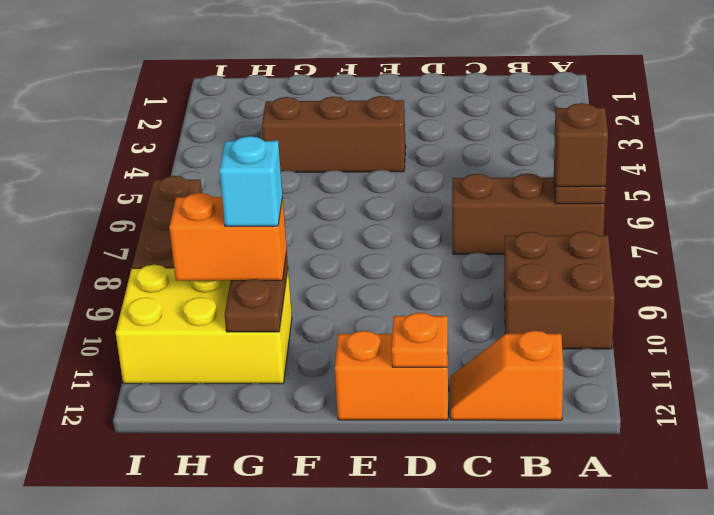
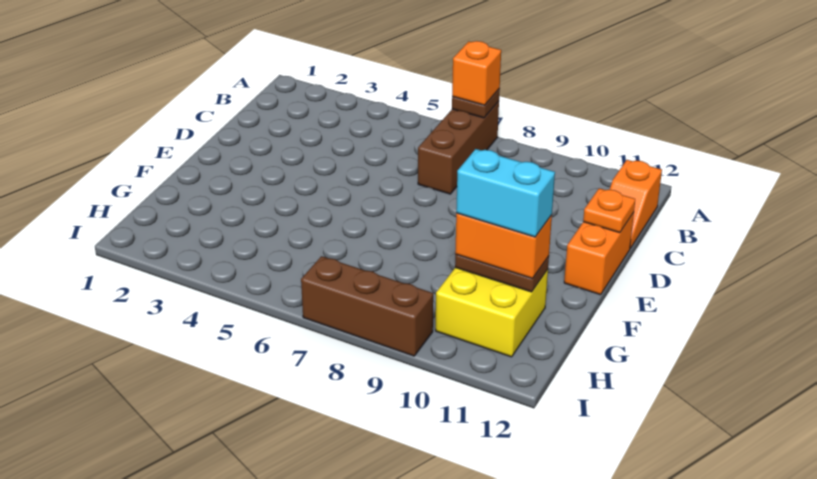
brown 1x1 brick [554,103,608,187] -> orange 1x1 brick [452,41,501,105]
brown 2x2 brick [504,232,615,349] -> none
brown 1x3 brick [262,96,406,172] -> none
yellow 2x3 brick [116,265,292,384] -> yellow 2x2 brick [436,268,548,357]
orange 1x2 brick [169,193,287,281] -> orange 1x2 brick turned to [455,213,552,279]
cyan 1x1 brick [219,136,282,226] -> cyan 1x2 brick [456,149,555,237]

